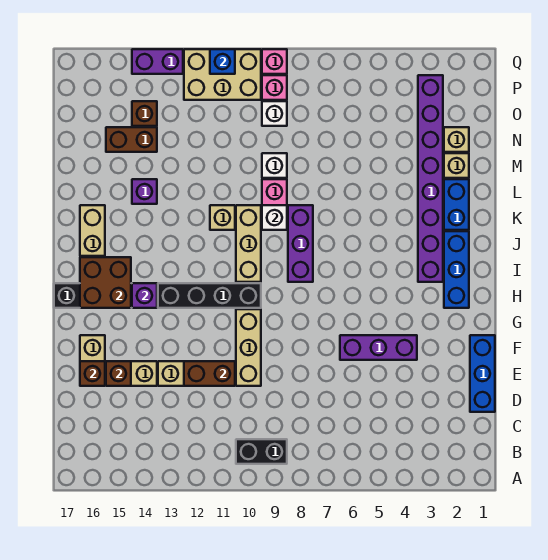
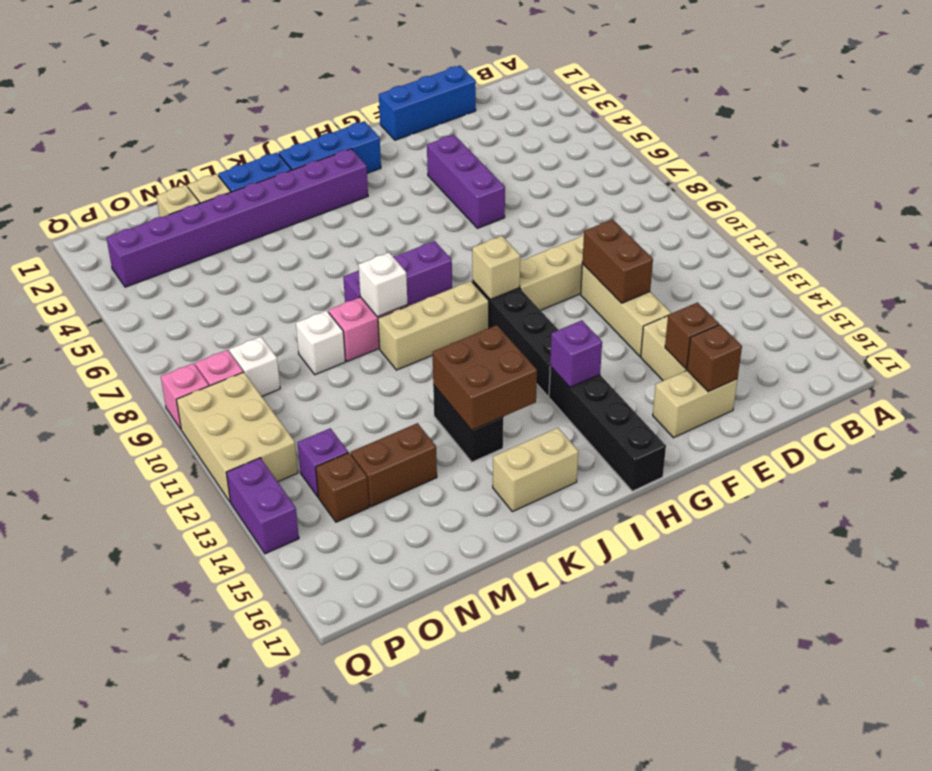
black 1x2 brick [236,439,287,464] -> black 1x2 brick moved to [433,385,503,462]
brown 2x2 brick [80,257,131,308] -> brown 2x2 brick moved to [433,325,537,430]
tan 1x1 brick [210,205,235,230] -> tan 1x1 brick moved to [472,236,520,299]
purple 1x1 brick [132,179,157,204] -> purple 1x1 brick moved to [297,428,348,497]
brown 1x2 brick [106,127,157,152] -> brown 1x2 brick turned to [351,423,437,507]
blue 1x1 brick [210,49,235,74] -> none

